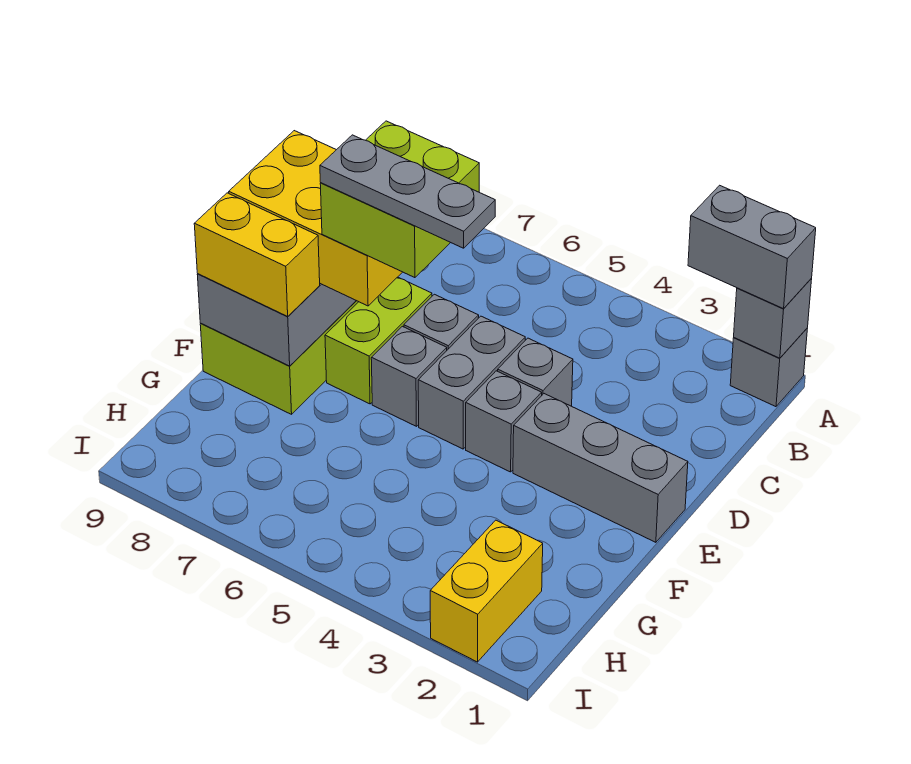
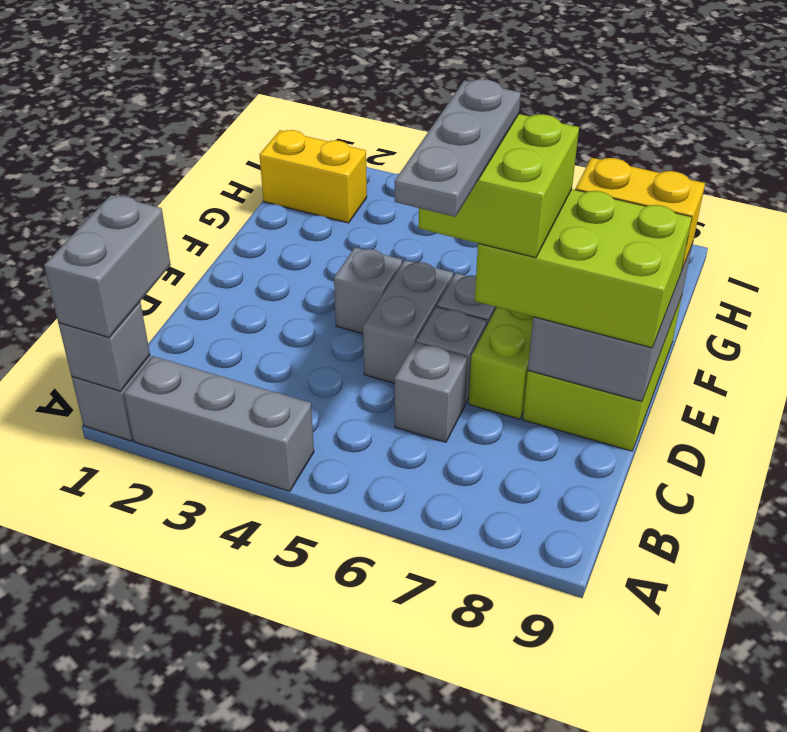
grey 1x2 brick [688,185,816,309] -> grey 1x2 brick turned to [44,195,171,338]
grey 1x1 brick [498,338,573,406] -> grey 1x1 brick moved to [395,342,468,442]
yellow 2x3 brick [229,131,402,306] -> lime 2x3 brick [475,189,692,348]
grey 1x3 brick [513,394,688,542] -> grey 1x3 brick moved to [124,356,314,491]
grey 1x3 plate [320,135,495,248] -> grey 1x3 plate turned to [395,79,521,217]
yellow 1x2 brick [430,520,543,662] -> yellow 1x2 brick turned to [259,130,367,223]

